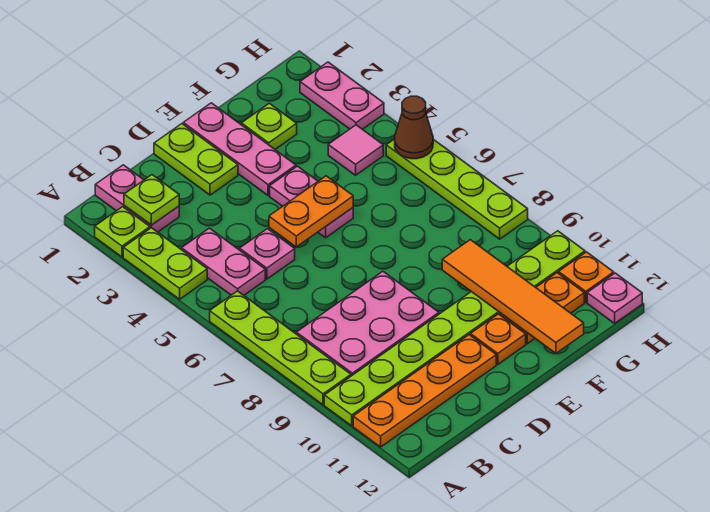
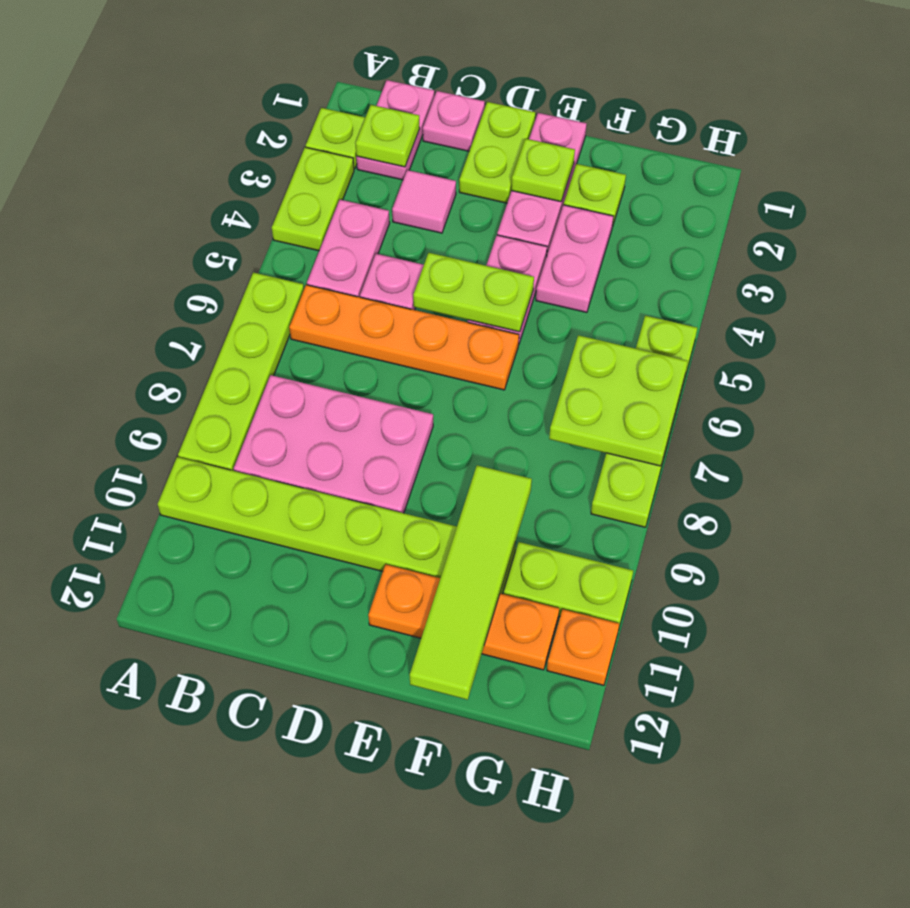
orange 1x4 plate [353,335,496,447] -> orange 1x4 plate moved to [289,285,519,390]
orange 1x2 plate [269,176,353,247] -> lime 1x2 plate [413,253,534,332]
none -> lime 1x1 plate [511,139,575,202]
orange 1x4 tile [442,240,584,353] -> lime 1x4 tile [410,465,532,700]
pink 1x1 tile [328,125,383,175] -> pink 1x1 tile moved to [392,170,456,233]
none -> lime 2x2 plate [549,335,688,466]
pink 1x2 plate [300,62,384,129] -> pink 1x2 plate moved to [536,205,614,312]
brown 1x1 cone [395,96,433,159] -> none
pink 1x1 plate [587,273,642,323] -> pink 1x1 plate moved to [423,91,485,151]

